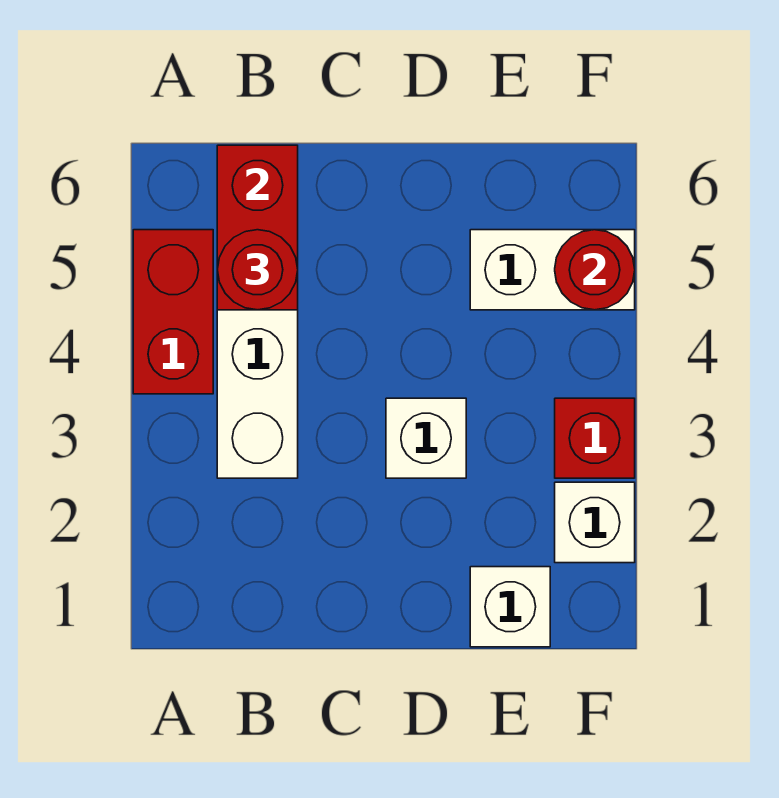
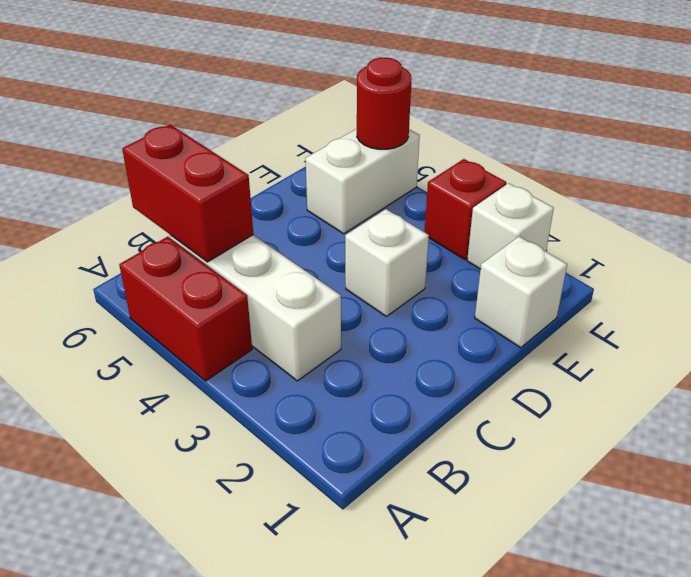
red 1x1 round brick [217,230,298,310] -> none

